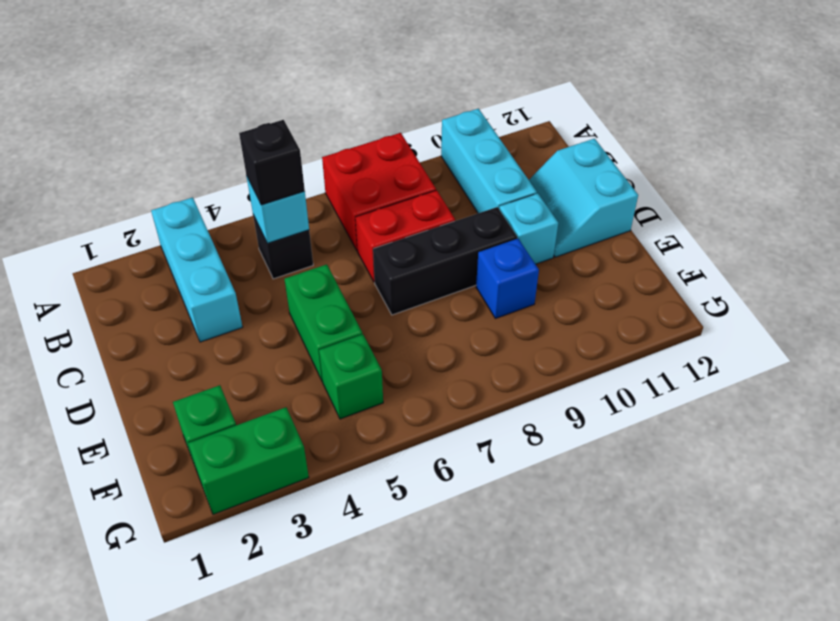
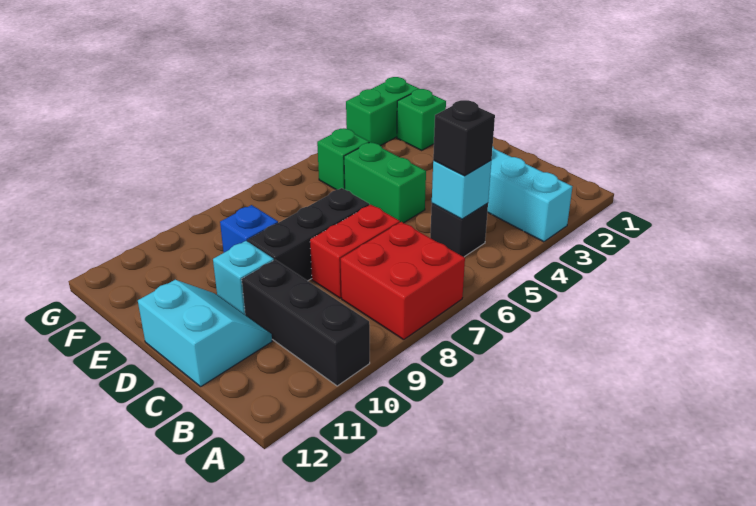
cyan 1x3 brick [441,109,537,213] -> black 1x3 brick [242,260,370,386]

